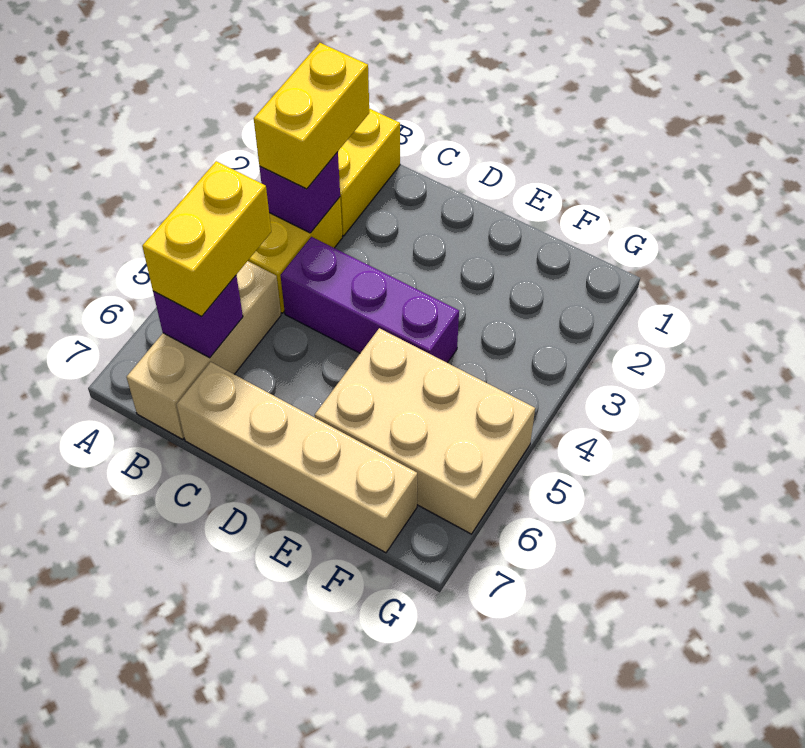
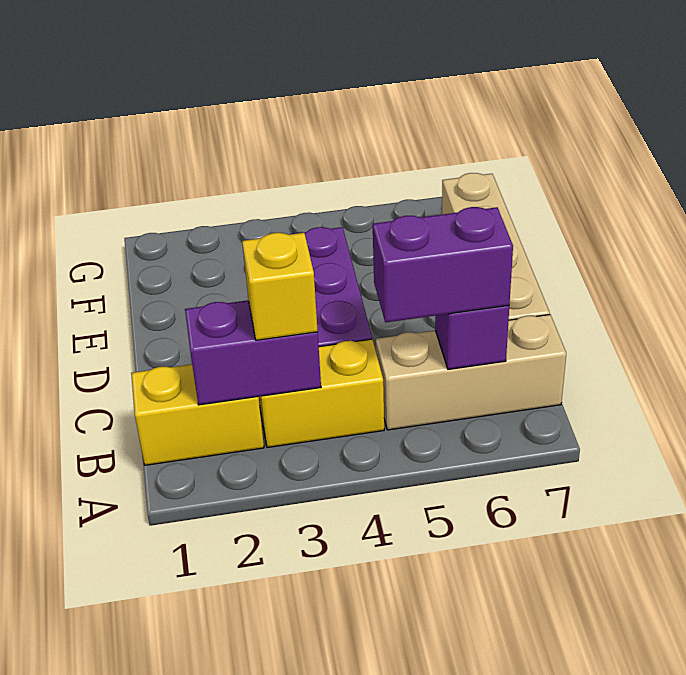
yellow 1x2 brick [254,43,369,189] -> yellow 1x1 brick [242,233,318,340]
purple 1x1 brick [260,152,340,233] -> purple 1x2 brick [185,300,321,405]
yellow 1x2 brick [142,161,271,316] -> purple 1x2 brick [373,207,513,322]
tan 2x3 brick [315,328,535,534] -> none

